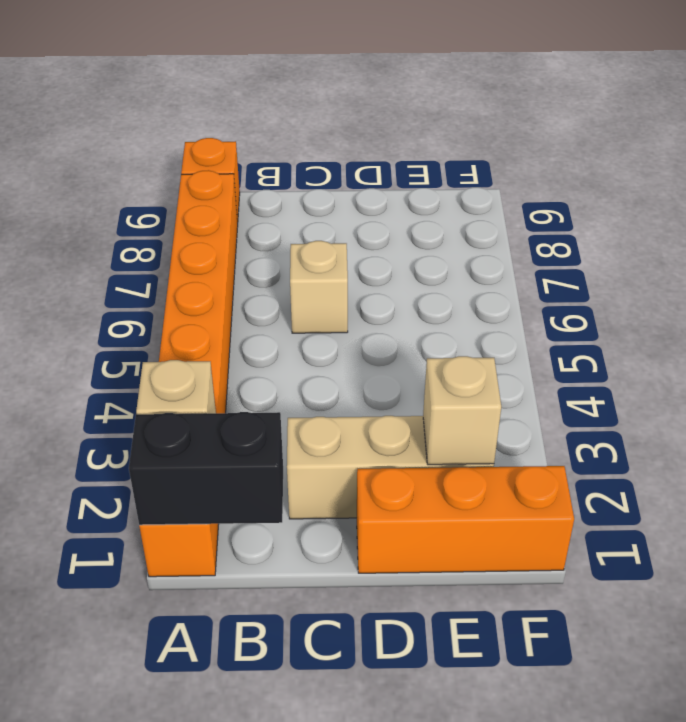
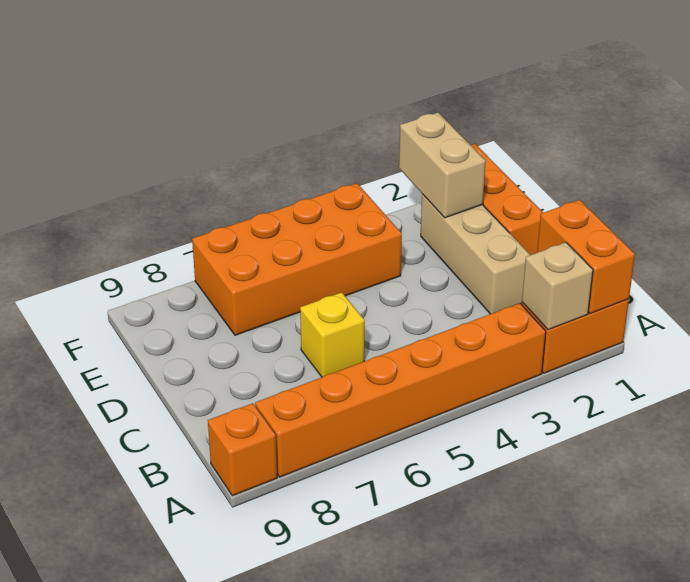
black 1x2 brick [129,412,283,525] -> orange 1x2 brick [537,200,635,314]
tan 1x1 brick [290,241,348,333] -> yellow 1x1 brick [300,292,365,377]
tan 1x1 brick [423,356,501,465] -> tan 1x2 brick [399,113,486,218]
none -> orange 2x4 brick [192,183,402,335]

